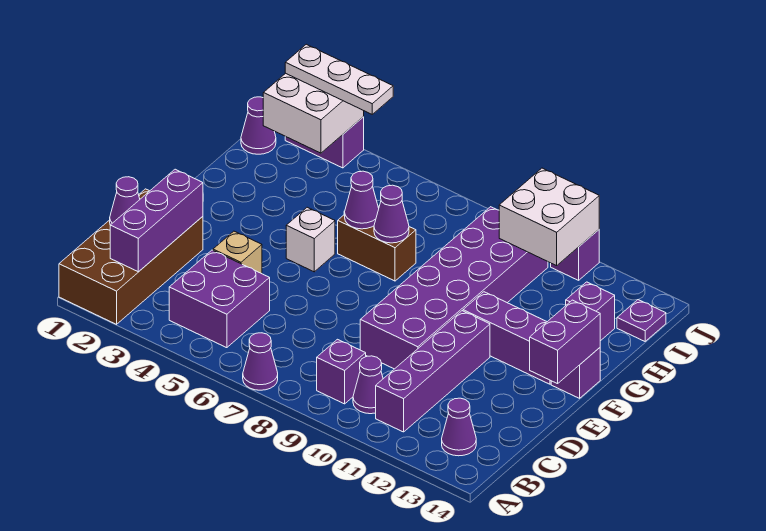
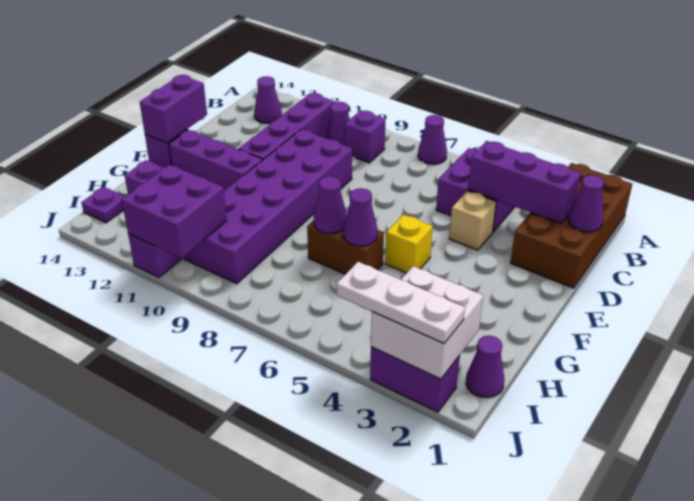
purple 1x3 brick [110,169,203,272] -> purple 1x3 brick turned to [468,141,581,224]
white 1x1 brick [286,207,335,272] -> yellow 1x1 brick [385,214,433,273]
white 2x2 brick [499,168,599,266] -> purple 2x2 brick [122,165,227,258]

